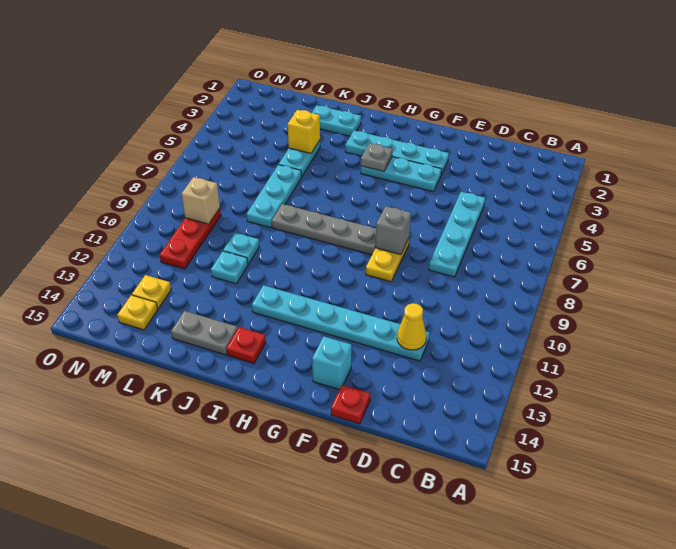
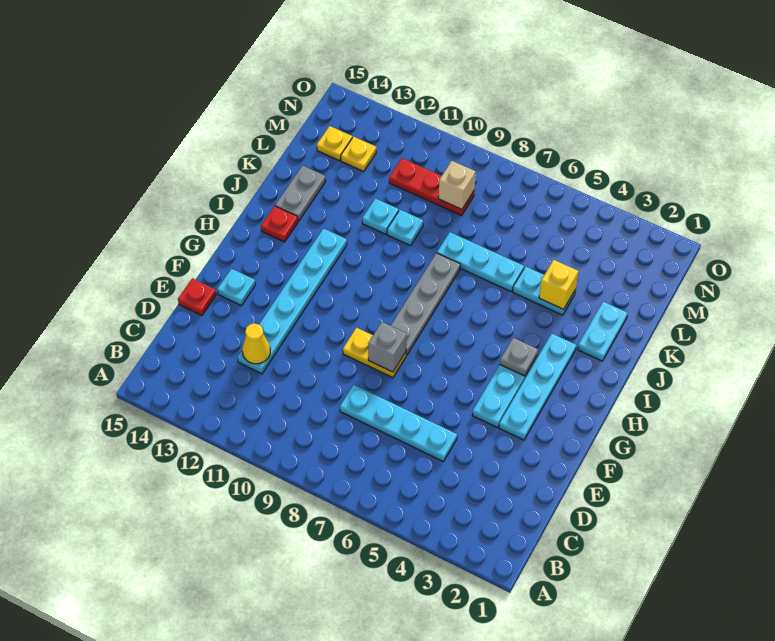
cyan 1x1 brick [312,336,352,389] -> cyan 1x1 plate [217,269,255,306]

